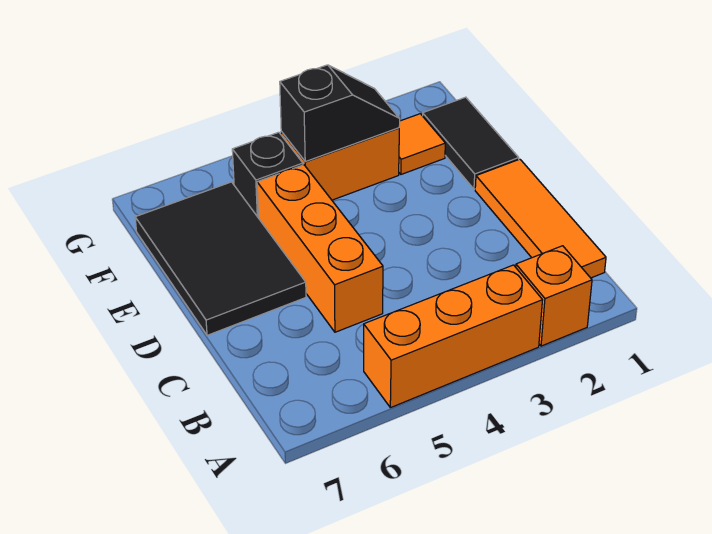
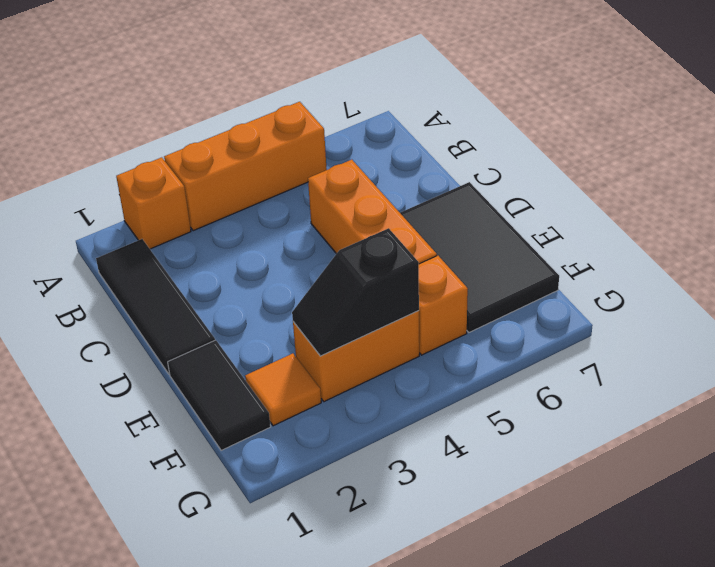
orange 1x3 tile [475,159,606,278] -> black 1x3 tile [96,239,215,374]
black 1x1 brick [232,132,303,218] -> orange 1x1 brick [419,256,468,355]

